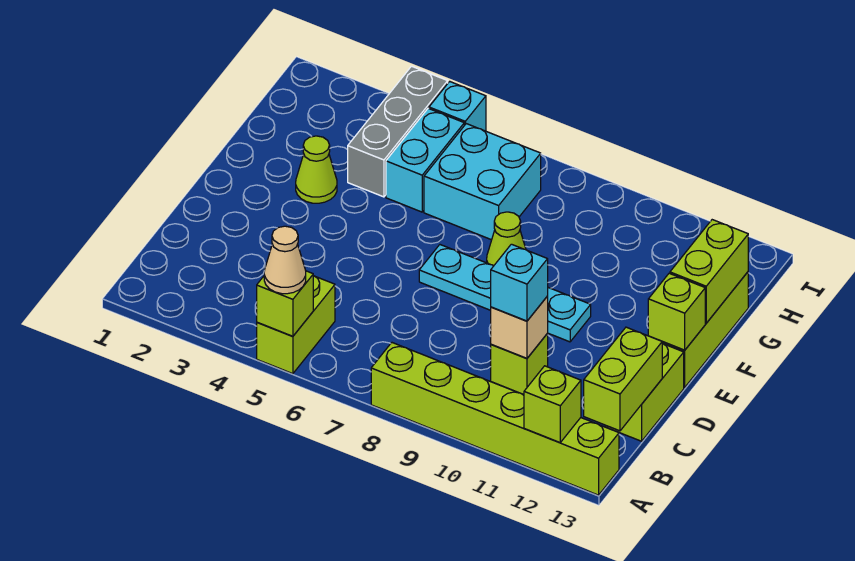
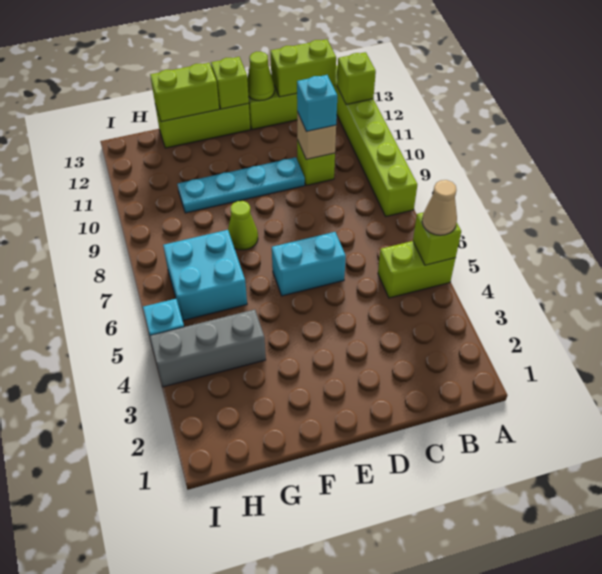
cyan 1x4 plate [419,245,591,342] -> cyan 1x4 plate turned to [177,157,305,213]
lime 1x1 cone [296,136,337,203] -> lime 1x1 cone moved to [247,52,275,101]
cyan 1x2 brick [386,108,464,212] -> cyan 1x2 brick moved to [272,232,346,296]

